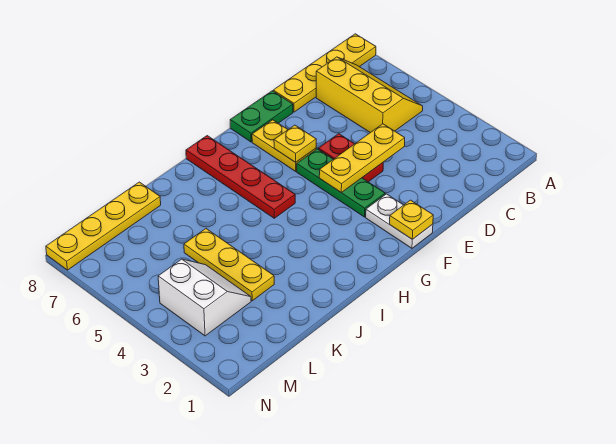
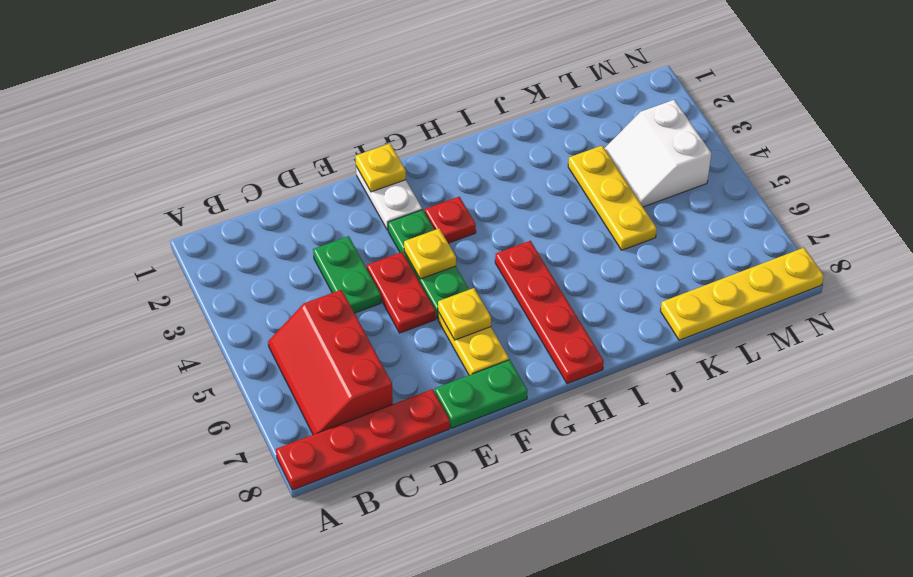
yellow 1x4 plate [273,34,376,112] -> red 1x4 plate [276,389,450,490]
yellow 2x3 slope [316,57,423,133] -> red 2x3 slope [268,290,393,435]
none -> green 1x2 plate [313,236,381,313]
yellow 1x3 plate [319,124,405,192] -> yellow 1x1 plate [404,229,456,279]
none -> red 1x1 plate [425,197,476,243]

